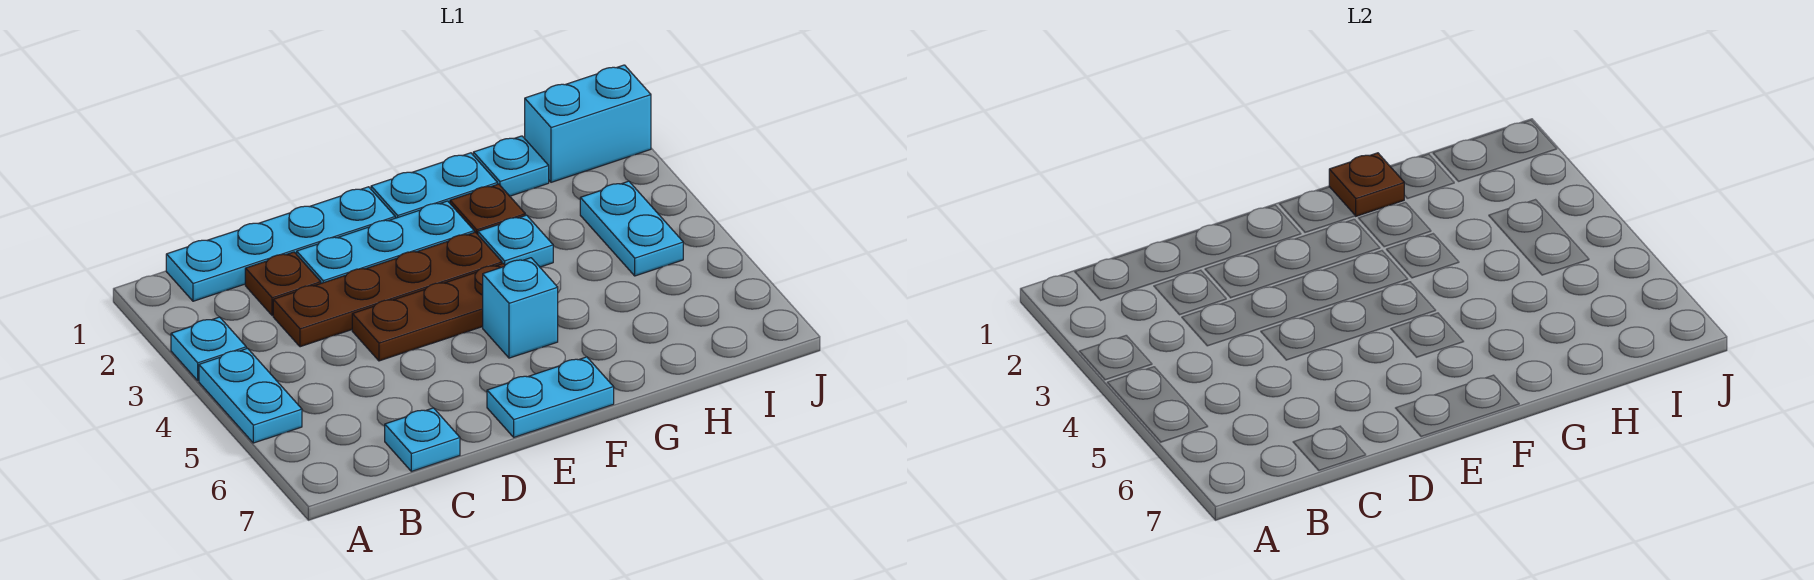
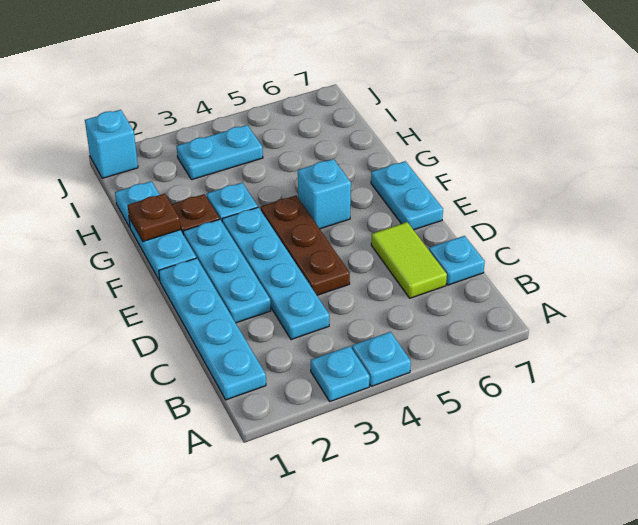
cyan 1x2 plate [199,348,302,443] -> cyan 1x1 plate [352,332,411,386]
brown 1x1 plate [245,252,321,316] -> none
brown 1x4 plate [273,232,502,347] -> cyan 1x4 plate [222,207,329,340]
none -> lime 1x2 tile [371,222,447,298]
cyan 1x2 brick [525,65,651,182] -> cyan 1x1 brick [85,110,138,178]

